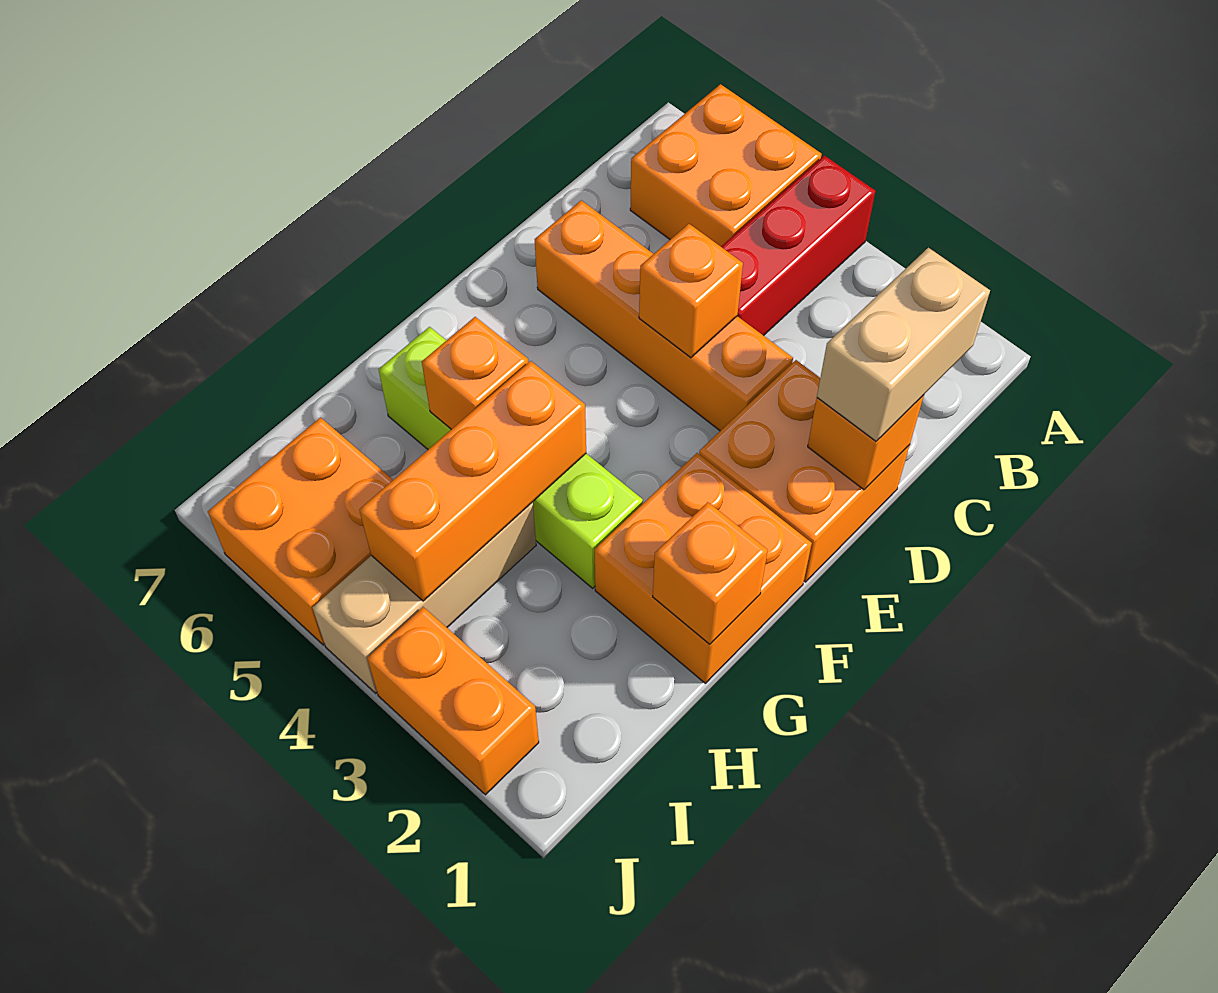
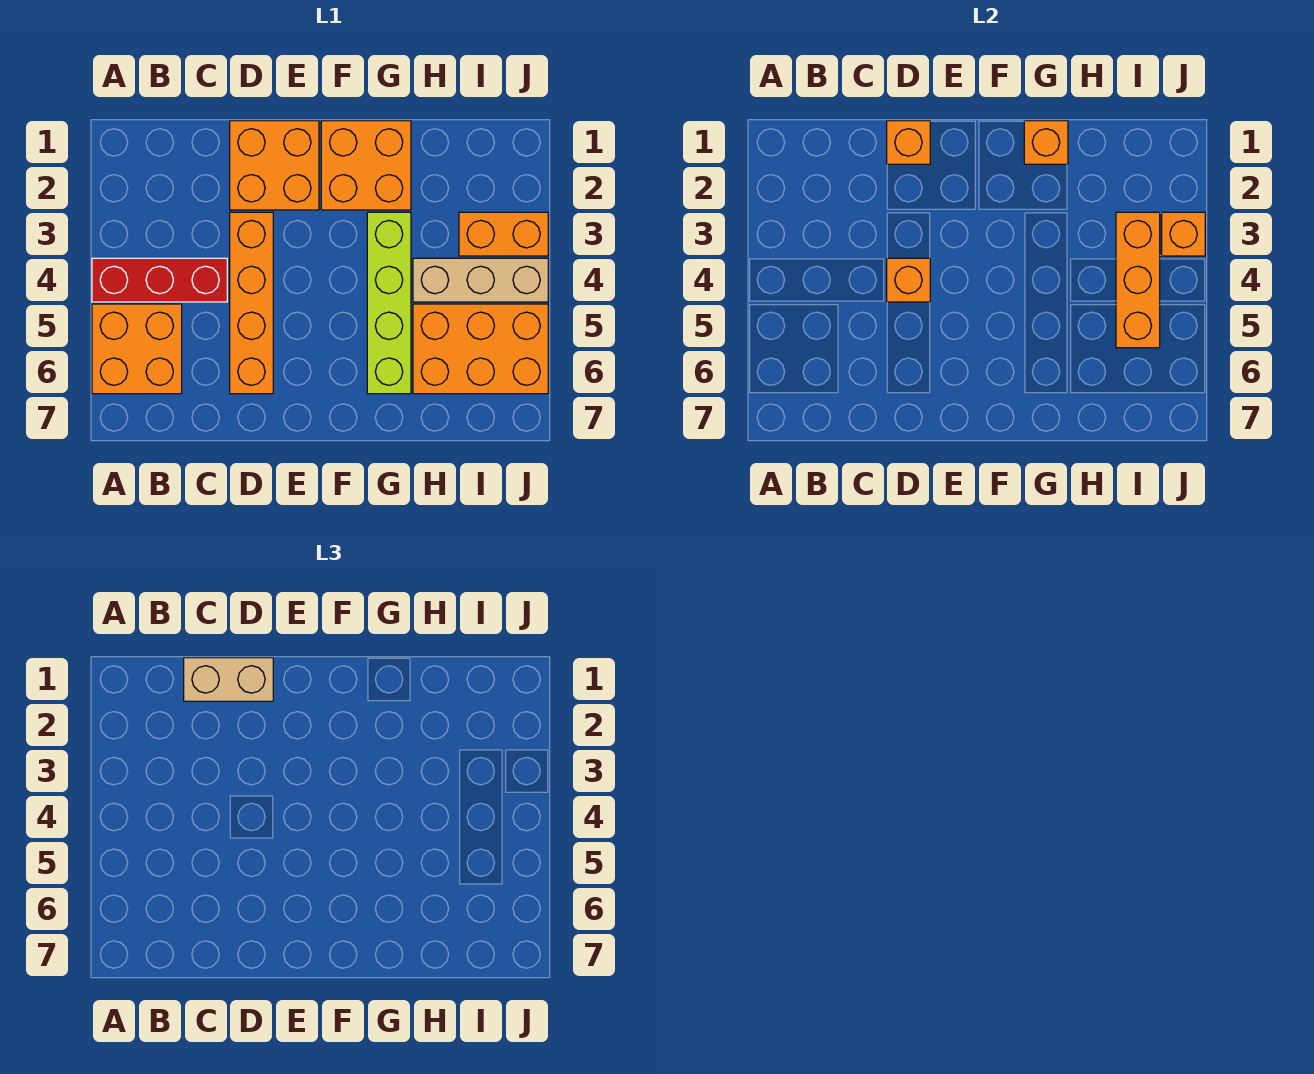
orange 1x3 brick [359,361,586,601] -> orange 1x3 brick turned to [1116,212,1160,348]
orange 1x1 brick [422,317,528,429] -> orange 1x1 brick moved to [1162,212,1205,256]
orange 2x2 brick [208,418,393,645] -> orange 2x3 brick [413,304,548,394]
orange 1x2 brick [367,607,539,795] -> orange 1x2 brick turned to [459,212,548,256]

